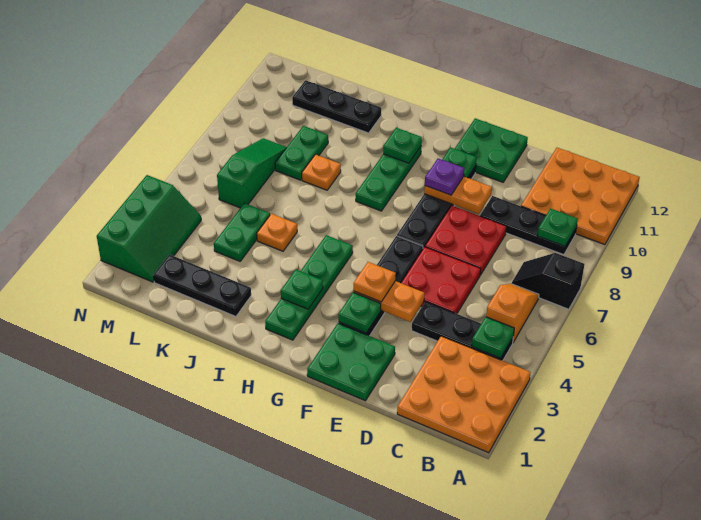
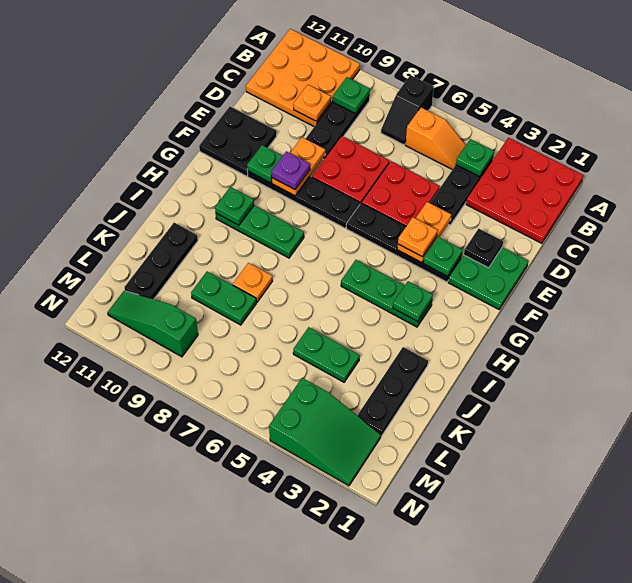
orange 3x3 plate [397,336,531,453] -> red 3x3 plate [466,138,583,243]
orange 1x2 slope [486,284,539,342] -> orange 1x2 slope turned to [405,108,466,170]
none -> black 1x1 plate [464,229,503,268]
green 2x2 plate [455,118,528,182] -> black 2x2 plate [199,107,277,176]
green 1x4 plate [265,235,353,340] -> green 1x3 plate [341,260,432,327]
orange 1x1 plate [257,214,297,251] -> orange 1x1 plate moved to [293,85,331,121]
green 1x3 slope [217,138,287,208] -> green 1x3 slope moved to [108,291,198,357]
green 2x3 slope [97,175,201,282] -> green 2x3 slope turned to [269,378,381,486]

